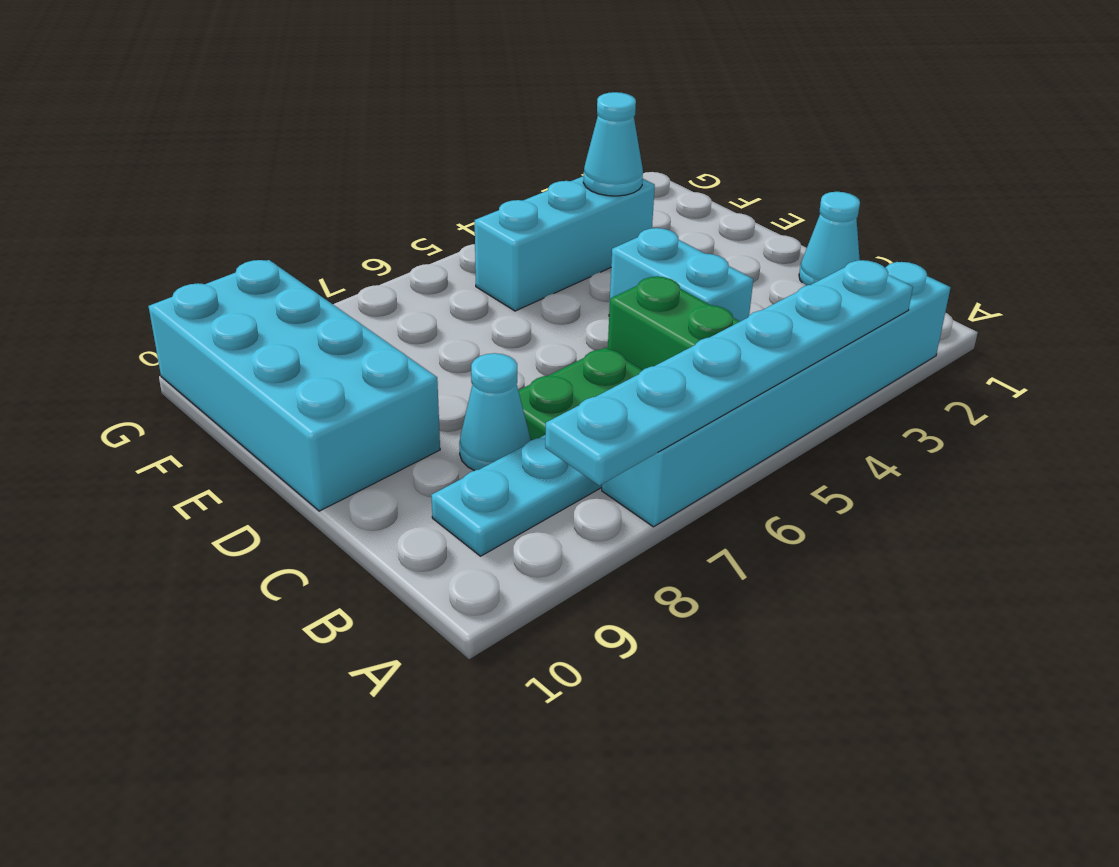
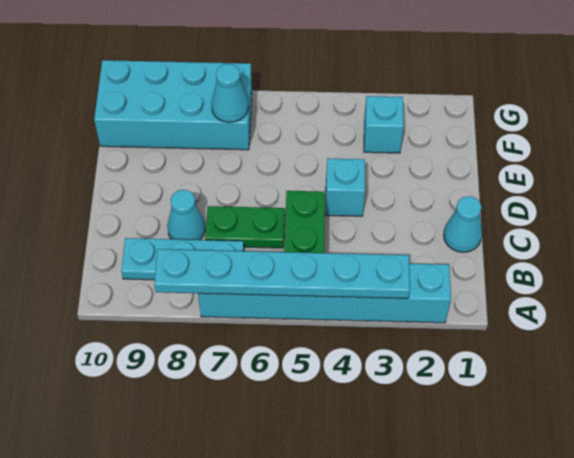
cyan 1x2 brick [609,228,753,321] -> cyan 1x1 brick [325,158,365,216]
cyan 2x4 brick [149,260,440,511] -> cyan 2x4 brick turned to [94,60,252,150]
cyan 1x3 brick [475,176,655,311] -> cyan 1x1 brick [364,96,404,153]
cyan 1x1 cone [583,92,643,196] -> cyan 1x1 cone moved to [211,64,249,122]

